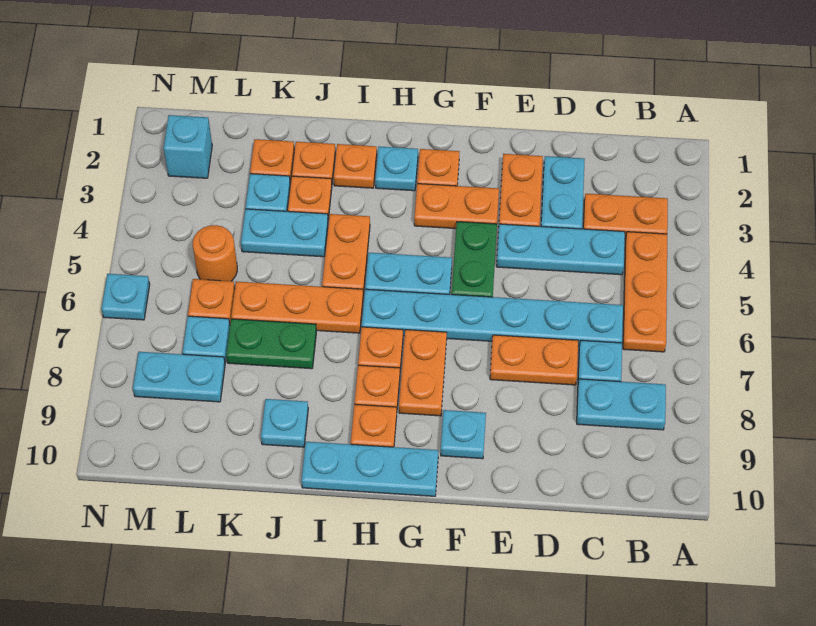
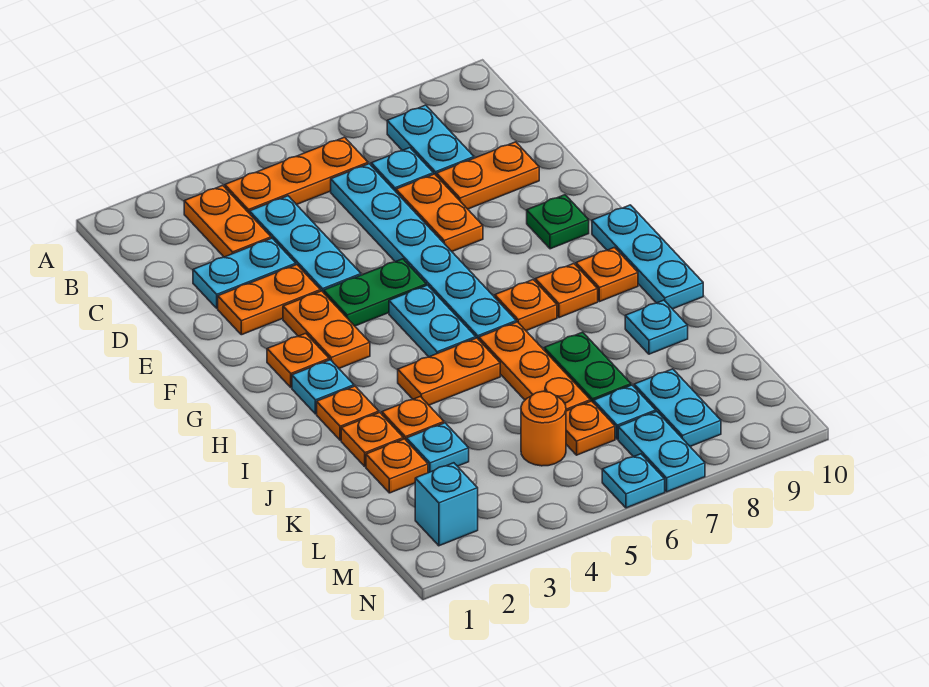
cyan 1x1 plate [441,410,486,459] -> green 1x1 plate [527,195,589,249]
orange 1x2 plate [399,330,447,416] -> orange 1x2 plate moved to [437,142,539,209]
cyan 1x2 plate [241,209,328,257] -> cyan 1x2 plate moved to [618,411,705,492]

